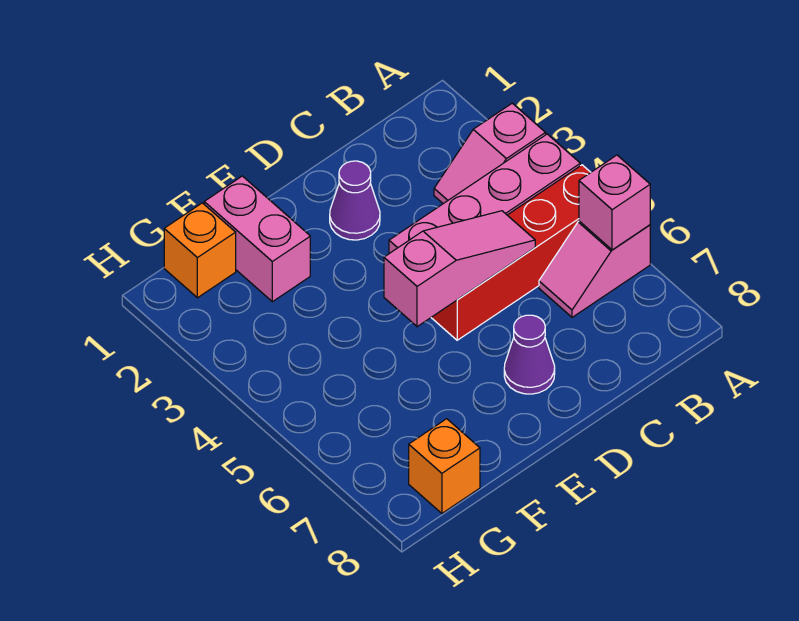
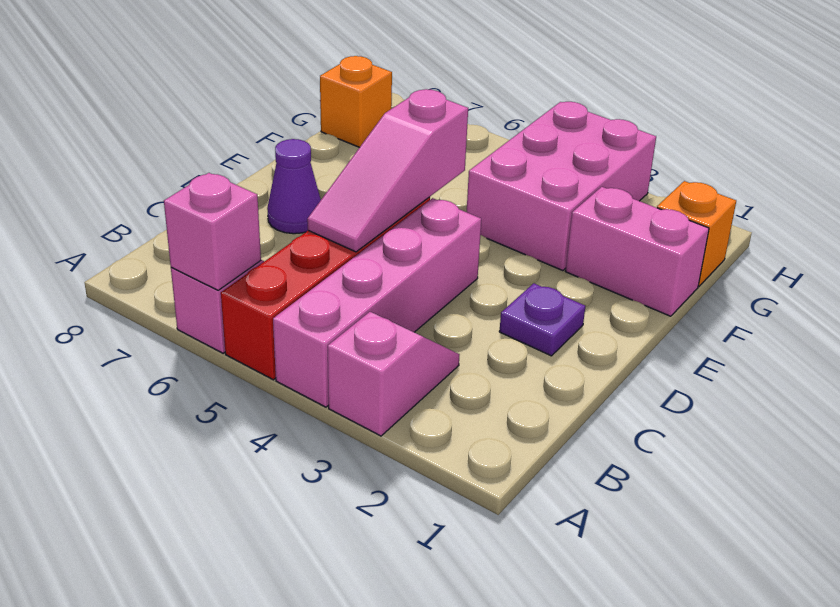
purple 1x1 cone [330,161,380,240] -> purple 1x1 plate [499,283,585,356]
none -> pink 2x3 brick [467,102,656,271]

